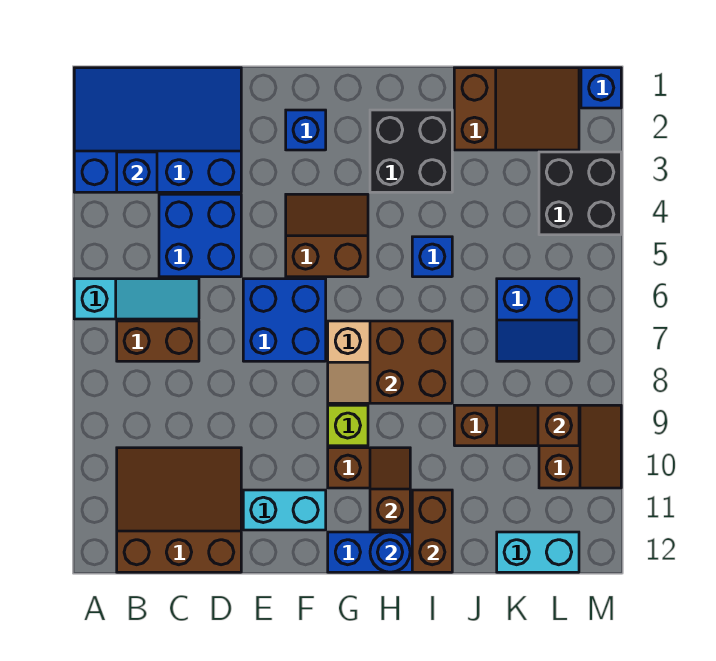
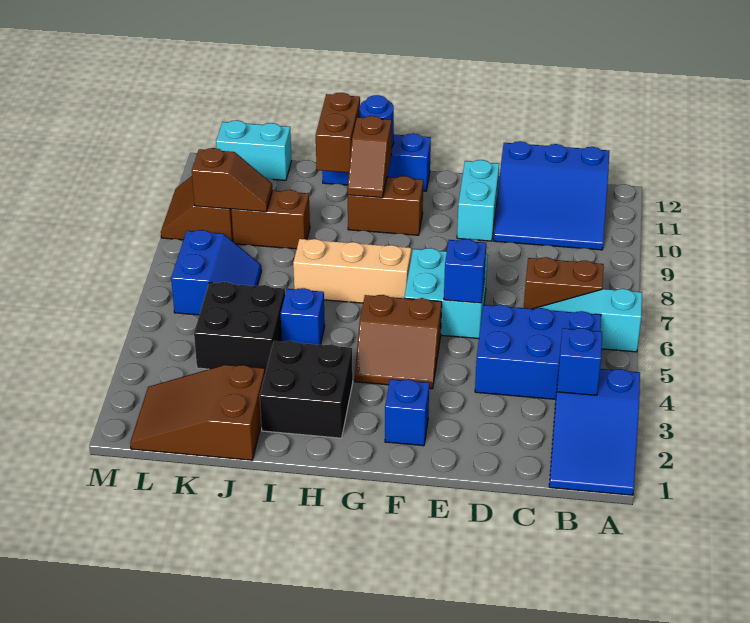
blue 3x4 slope [74,68,241,192] -> blue 2x3 slope [549,369,640,495]
brown 3x3 slope [117,448,241,572] -> blue 3x3 slope [494,141,609,250]
blue 2x2 brick [159,194,241,277] -> blue 2x3 brick [475,305,601,399]
blue 2x2 brick [243,279,326,361] -> cyan 2x2 brick [404,248,488,339]
cyan 1x2 brick [243,490,326,530] -> cyan 1x2 brick turned to [457,160,499,241]
lime 1x1 brick [328,405,368,446] -> none
brown 2x2 brick [370,321,452,403] -> none
blue 2x2 slope [497,279,579,361] -> blue 2x2 slope turned to [171,230,261,315]
black 2x2 brick [539,152,621,235] -> black 2x2 brick moved to [194,282,285,373]
blue 1x1 brick [581,68,621,108] -> blue 1x1 brick moved to [444,239,486,303]

